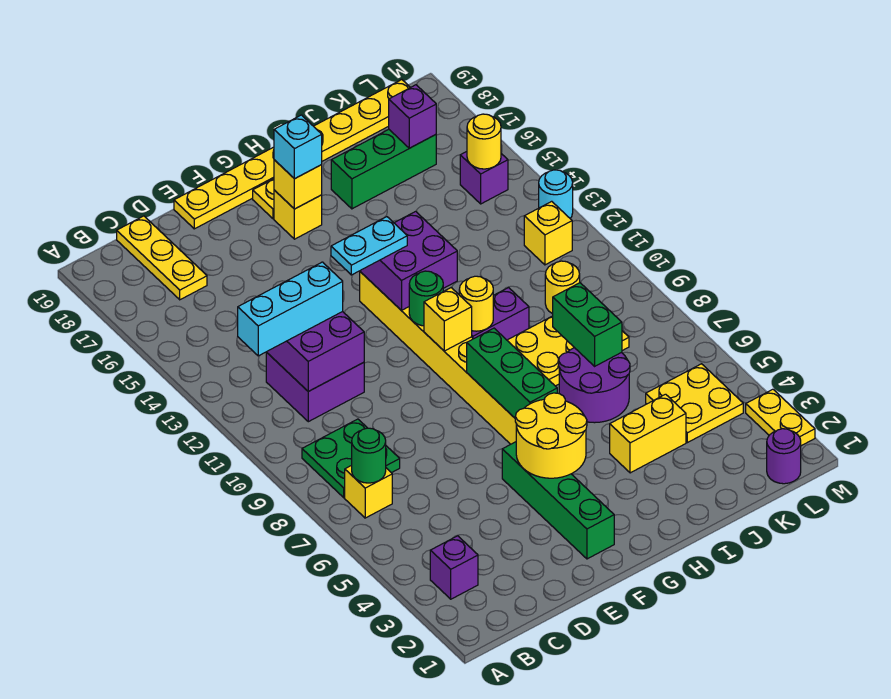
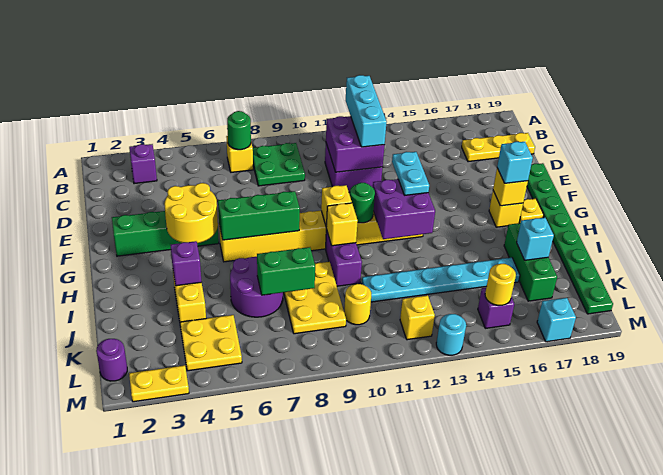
yellow 1x8 plate [174,80,410,229] -> green 1x8 plate [527,163,613,314]
yellow 1x1 round brick [459,276,493,331] -> yellow 1x1 brick [326,203,358,246]
none -> cyan 1x6 plate [362,257,520,302]
none -> cyan 1x1 brick [517,218,554,260]
purple 1x1 brick [389,85,436,148] -> purple 1x1 brick moved to [171,241,202,286]
none -> cyan 1x1 brick [537,298,576,342]

